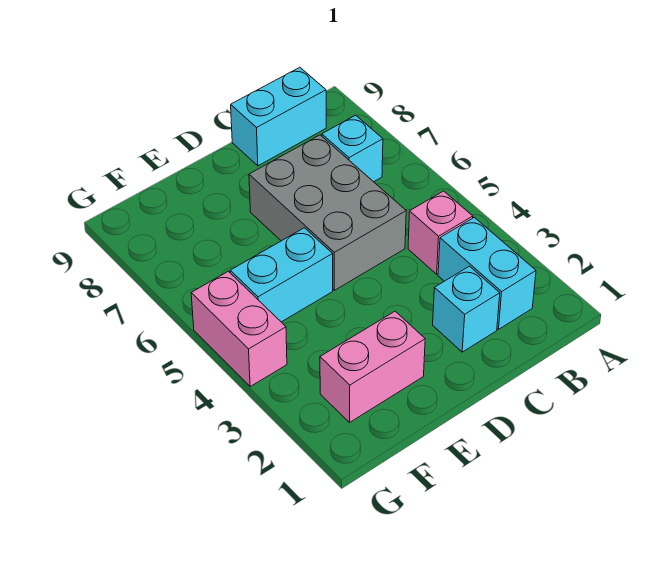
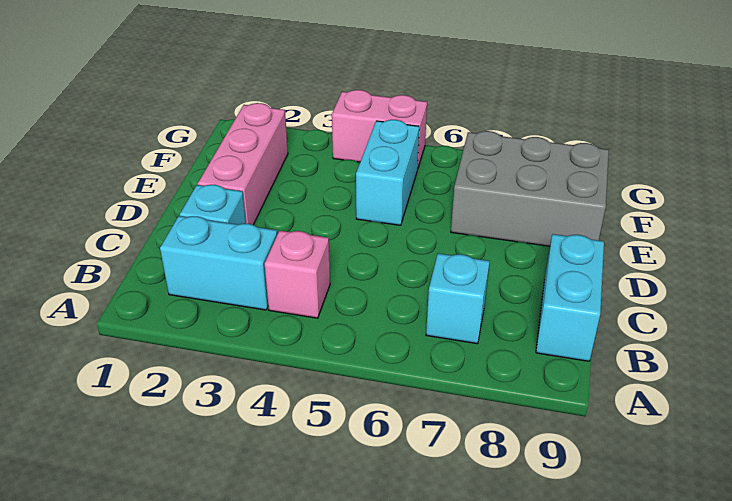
grey 2x3 brick [249,135,406,290] -> grey 2x3 brick moved to [451,131,609,246]
pink 1x2 brick [320,311,425,422] -> pink 1x3 brick [198,103,288,225]

